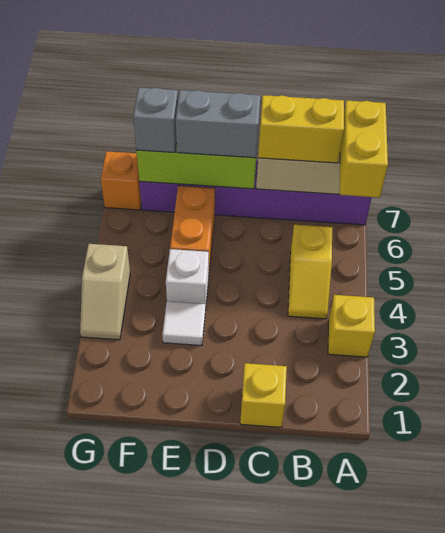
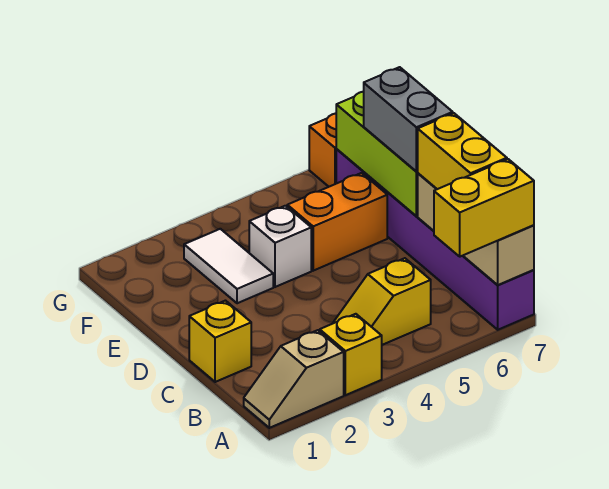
white 1x1 tile [162,301,205,346] -> white 1x2 tile [184,229,273,303]
grey 1x1 brick [133,88,178,153] -> none
tan 1x2 slope [80,244,130,340] -> tan 1x2 slope moved to [244,330,344,428]

